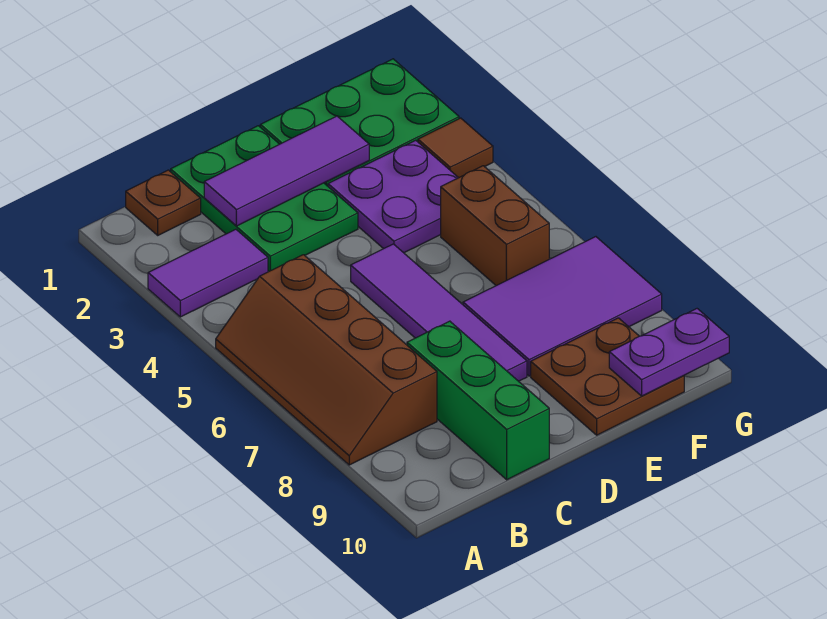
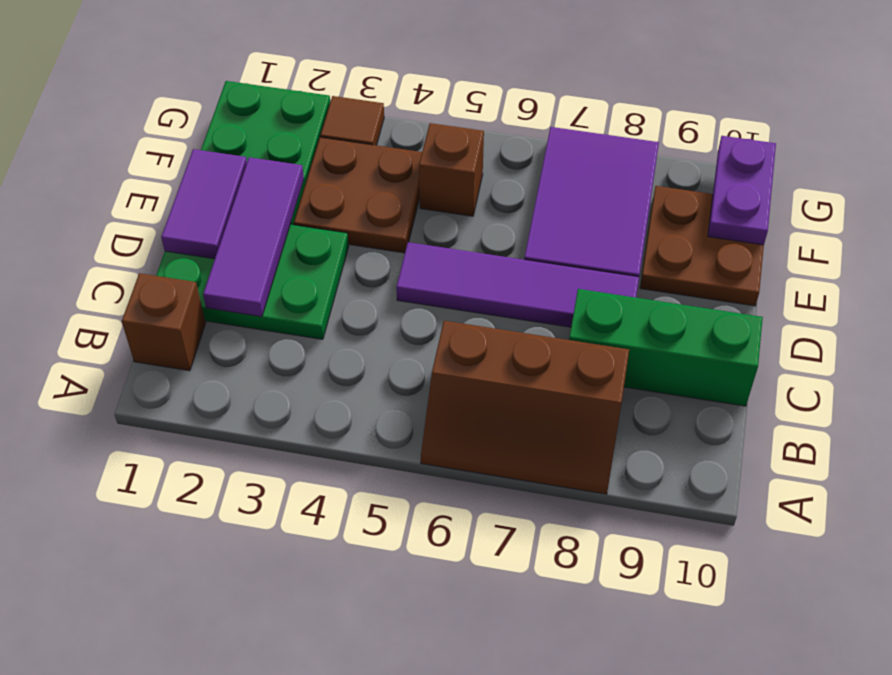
purple 1x2 tile [148,229,268,317] -> purple 1x2 tile moved to [161,149,247,259]
brown 2x4 slope [216,255,437,465] -> brown 2x3 slope [421,321,629,494]
brown 1x1 plate [126,170,201,235] -> brown 1x1 brick [122,273,206,371]
purple 2x2 plate [328,140,458,253] -> brown 2x2 plate [294,137,422,253]
brown 1x2 brick [441,166,549,286] -> brown 1x1 brick [419,123,484,216]

